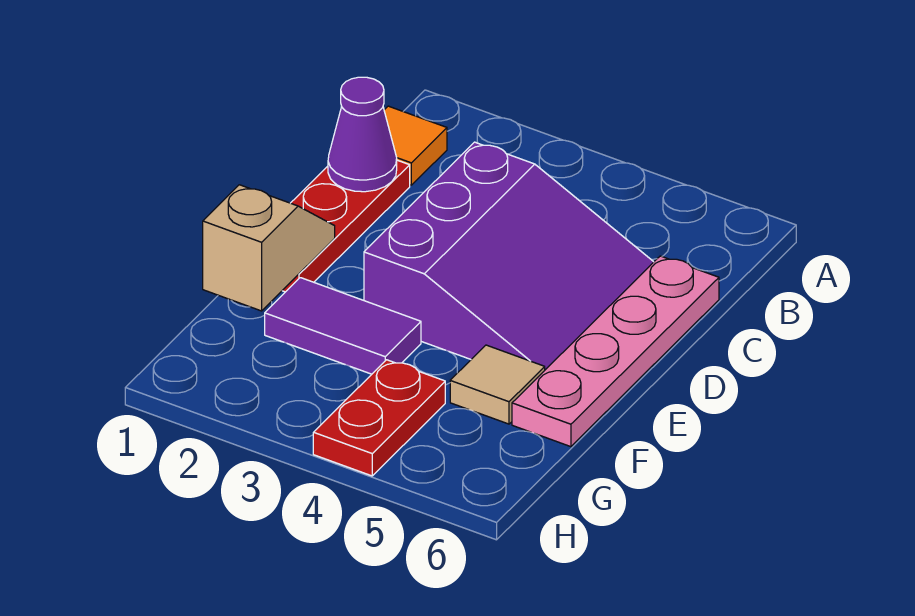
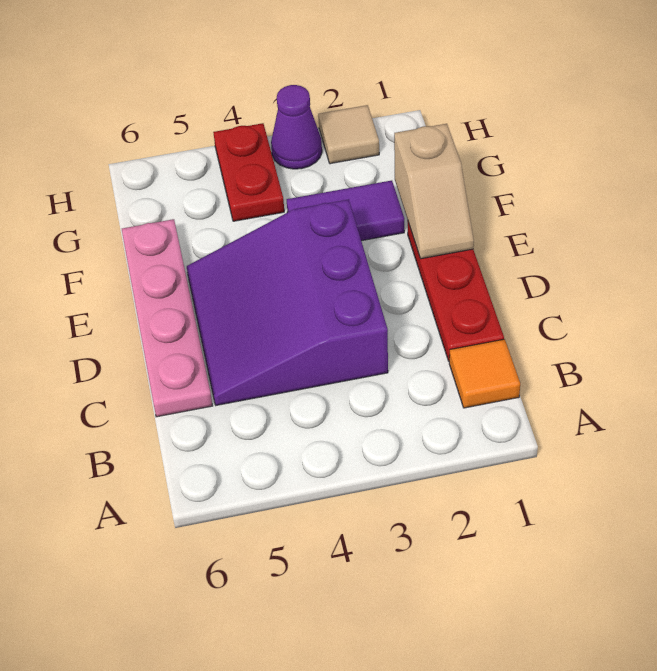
purple 1x1 cone [328,77,397,192] -> purple 1x1 cone moved to [271,85,322,169]
tan 1x1 tile [450,345,545,424] -> tan 1x1 tile moved to [318,105,379,164]

